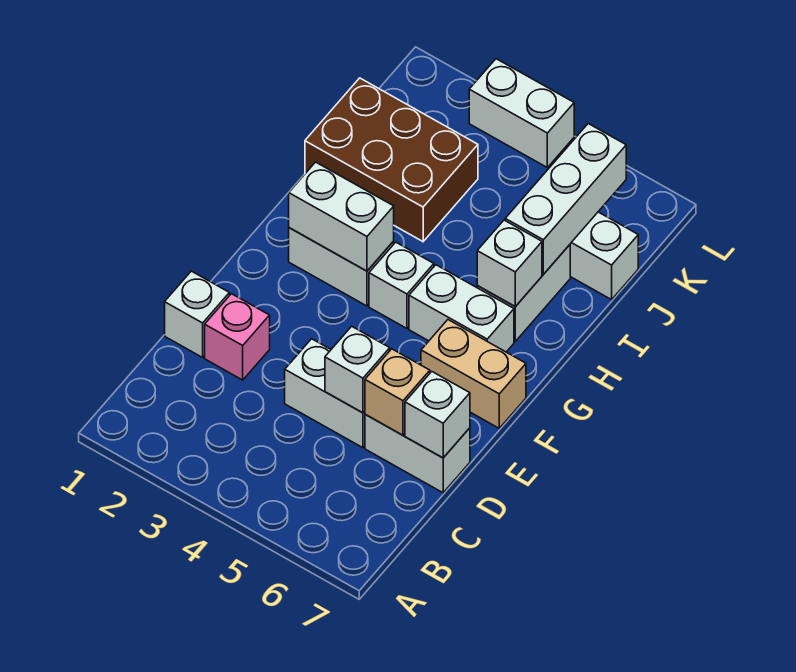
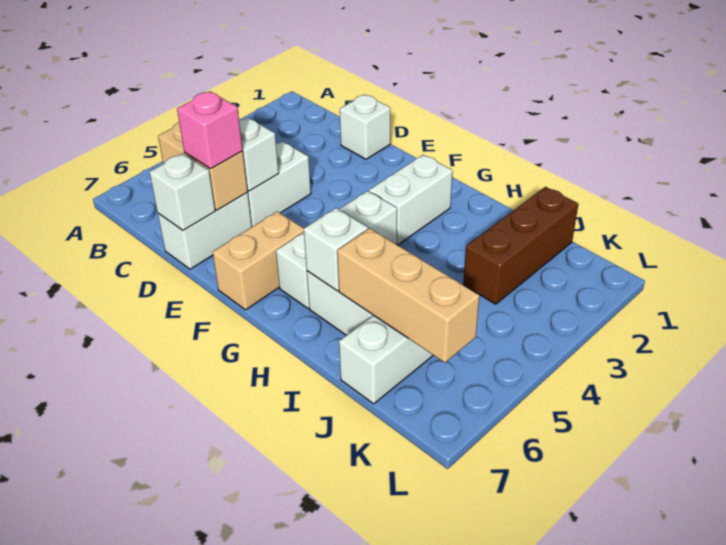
pink 1x1 brick [205,294,270,380] -> pink 1x1 brick moved to [177,91,243,169]
tan 1x1 brick [365,349,430,435] -> tan 1x2 brick [158,122,248,210]
white 1x2 brick [289,162,394,271] -> none
brown 2x3 brick [305,78,478,241] -> brown 1x3 brick [463,187,578,304]
white 1x3 brick [505,124,626,274] -> tan 1x3 brick [337,228,480,363]
white 1x2 brick [469,59,574,167] -> none

